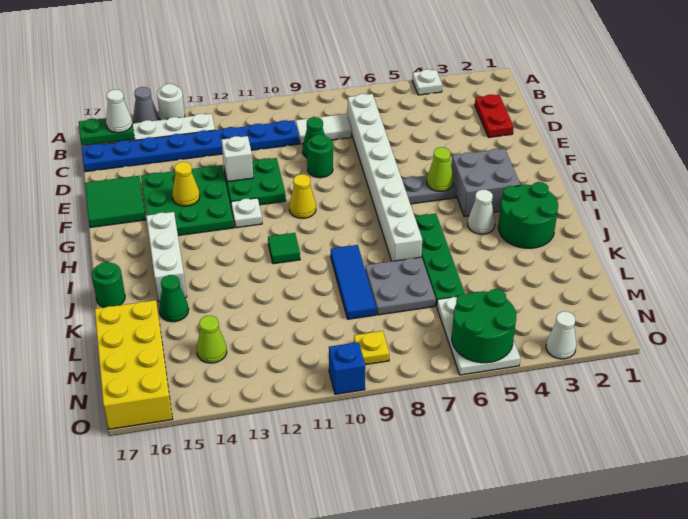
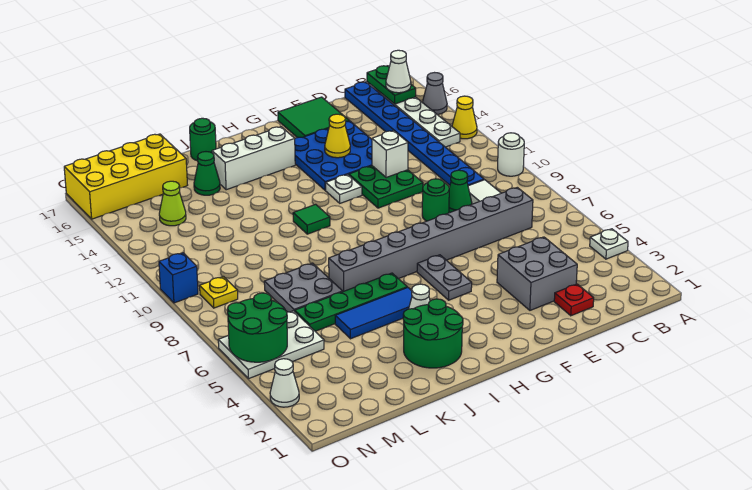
white 1x1 round brick [157,84,185,120] -> white 1x1 round brick moved to [498,133,524,176]
red 1x2 plate [475,95,514,137] -> red 1x1 plate [554,284,594,316]
white 1x8 brick [348,94,422,261] -> grey 1x8 brick [329,187,533,292]
green 3x3 plate [141,165,234,236] -> blue 3x3 plate [295,121,372,190]
grey 2x2 brick [451,149,520,216] -> grey 2x2 brick moved to [497,237,577,310]
lime 1x1 cone [427,147,454,191] -> none
yellow 1x1 cone [289,174,316,218] -> yellow 1x1 cone moved to [452,96,477,139]
blue 1x3 tile [331,245,376,319] -> blue 1x3 tile moved to [335,287,412,339]

